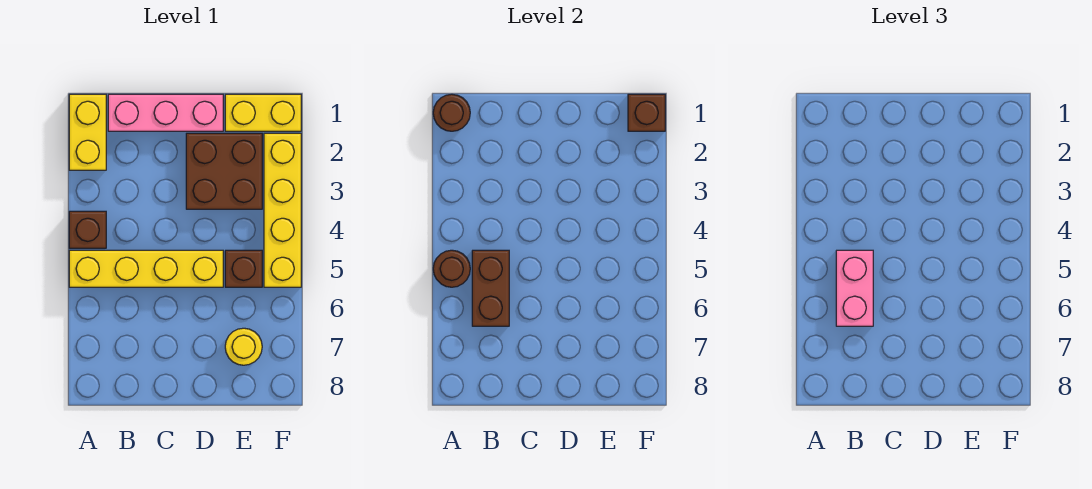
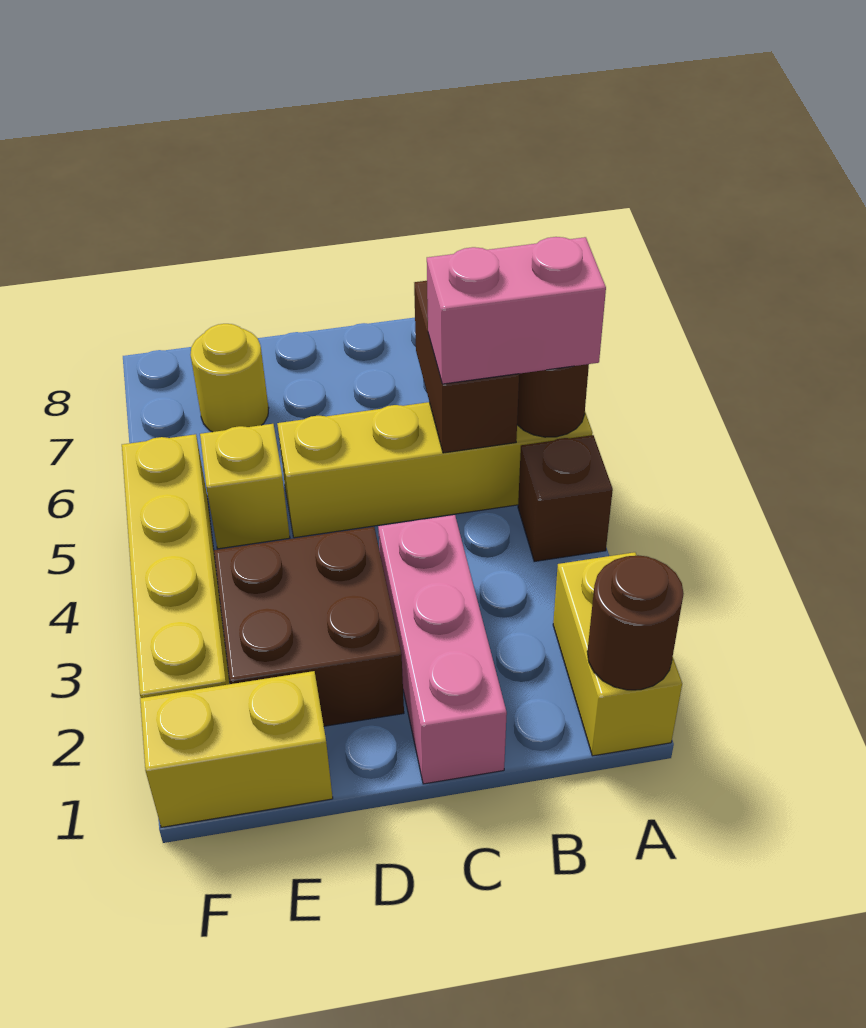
pink 1x3 brick [108,94,223,131] -> pink 1x3 brick turned to [378,515,507,784]
pink 1x2 brick [836,250,873,326] -> pink 1x2 brick turned to [427,237,606,384]
brown 1x1 brick [225,250,262,287] -> yellow 1x1 brick [200,424,290,549]
brown 1x1 brick [628,94,665,131] -> none

